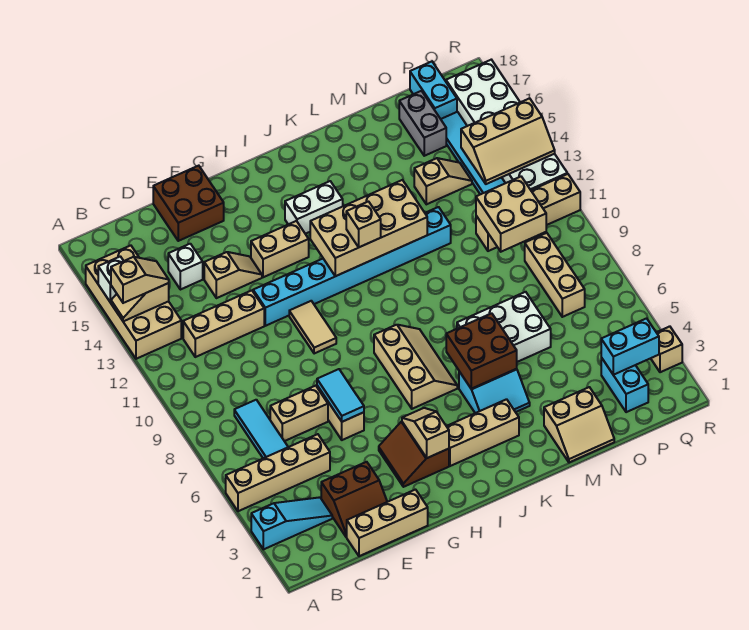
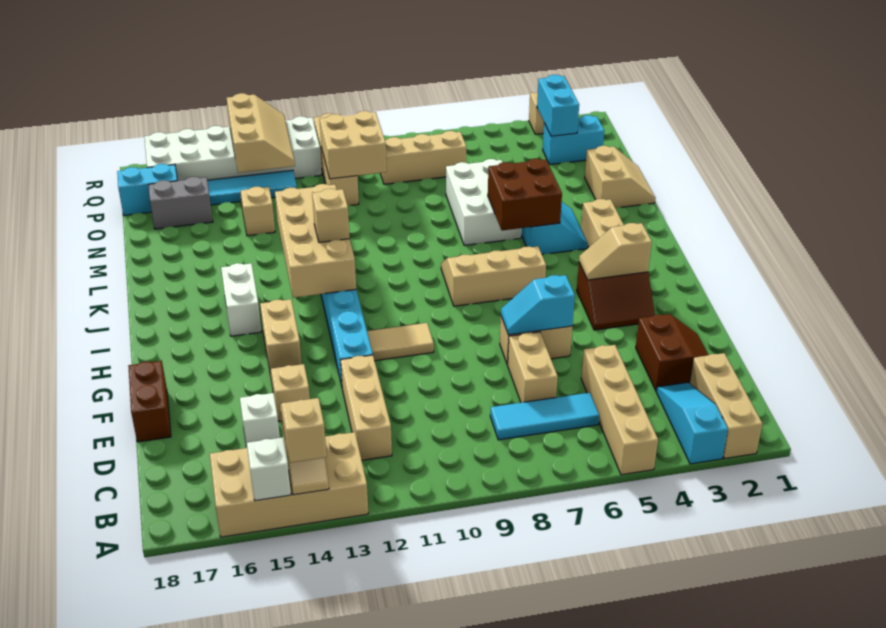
tan 1x3 brick [347,490,428,556] -> tan 1x3 brick moved to [690,353,762,459]
brown 2x2 brick [153,166,224,241] -> brown 1x2 brick [128,361,171,442]
cyan 1x2 tile [317,369,364,422] -> cyan 1x2 slope [501,275,575,335]

